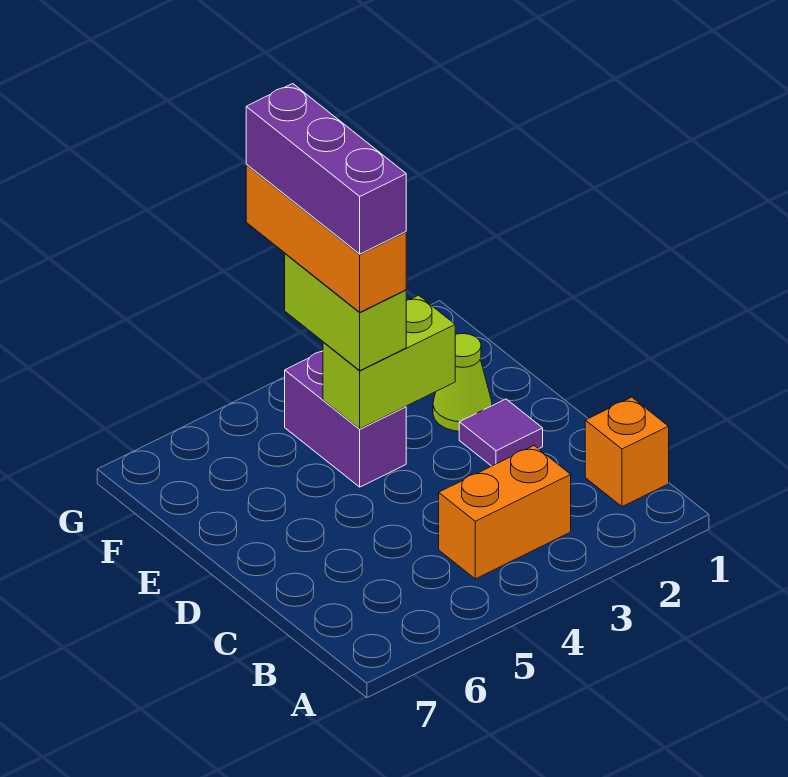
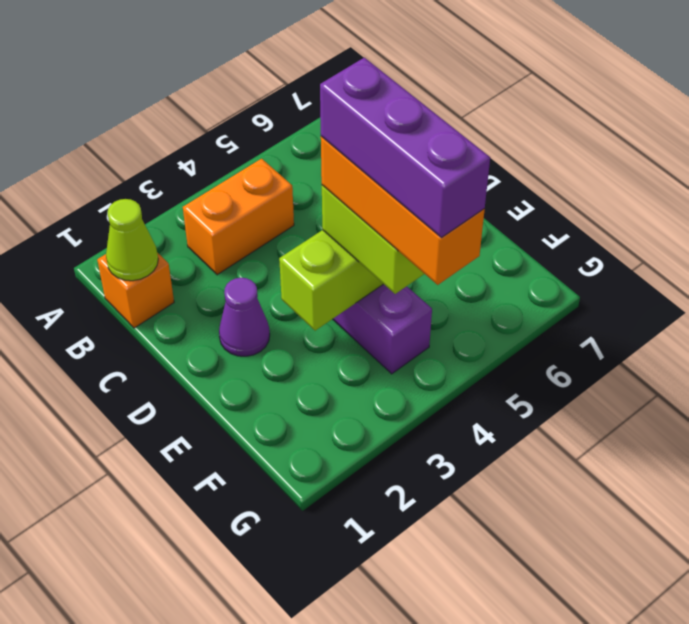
purple 1x1 tile [459,399,543,466] -> purple 1x1 cone [219,278,270,356]
lime 1x1 cone [433,334,492,431] -> lime 1x1 cone moved to [106,199,158,281]

